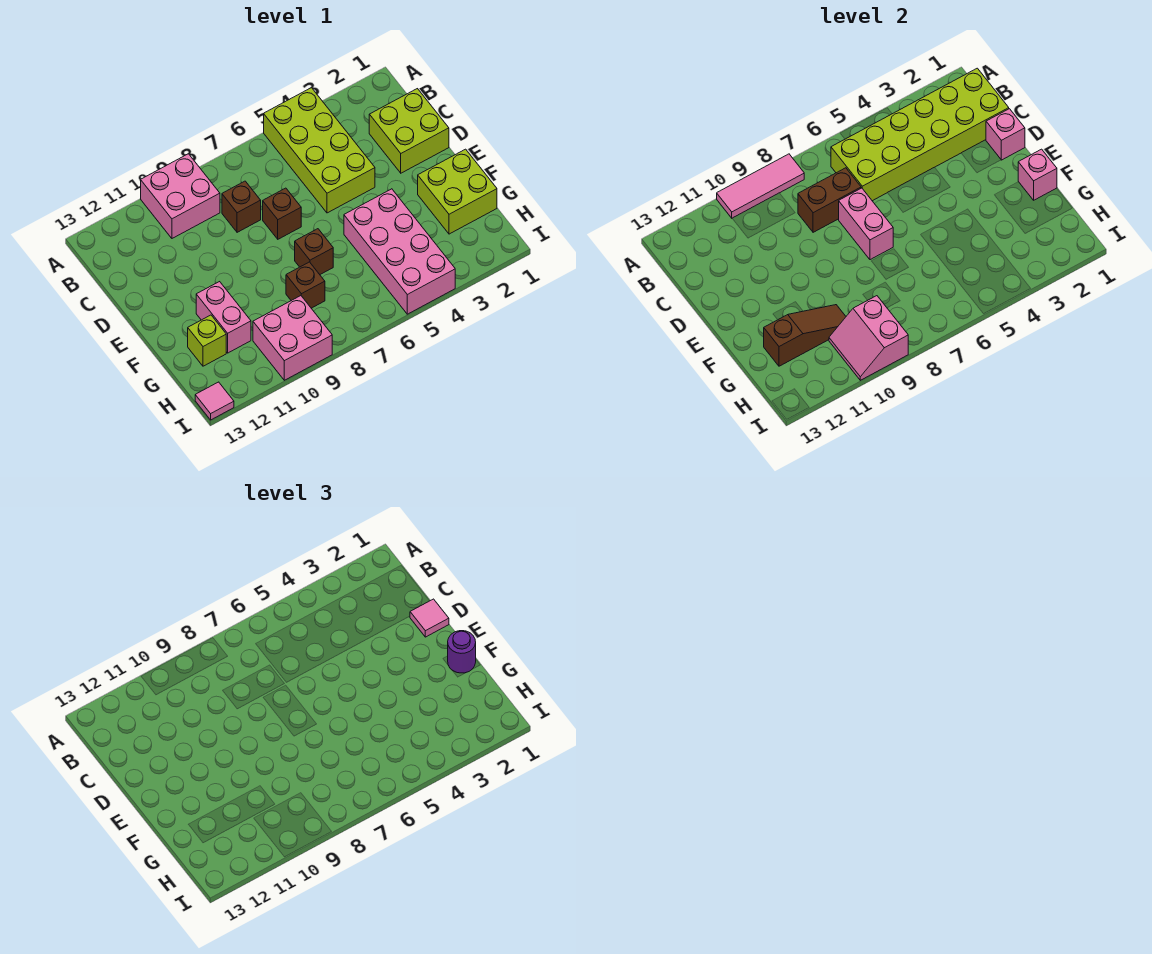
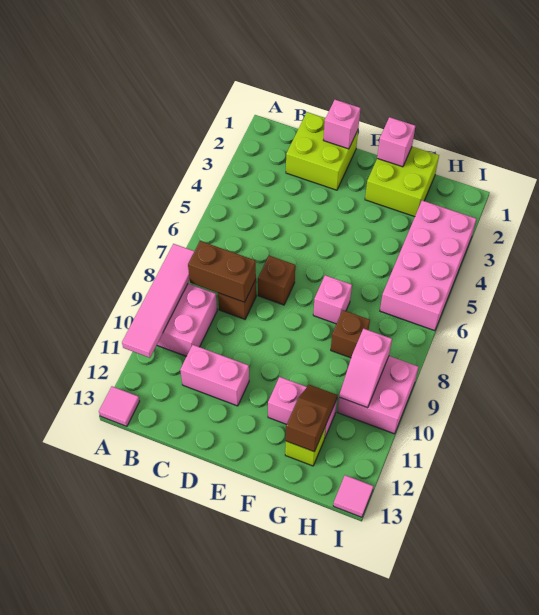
lime 2x4 brick [264,88,375,213] -> none
pink 1x3 tile [717,154,804,218] -> pink 1x4 tile [122,244,194,358]
lime 2x6 brick [831,68,1009,201] -> none
brown 1x2 brick [798,168,861,232] -> brown 1x2 brick turned to [188,241,256,302]
pink 1x1 tile [410,599,449,637] -> pink 1x1 tile moved to [99,386,140,426]
pink 1x2 brick [839,188,893,260] -> pink 1x2 brick moved to [180,345,249,406]
purple 1x1 round brick [448,631,476,673] -> none
pink 2x4 brick [344,189,455,314] -> pink 2x4 brick turned to [380,200,476,331]
brown 1x1 brick [295,229,333,274] -> pink 1x1 brick [313,275,352,324]
brown 1x3 slope [764,305,846,366] -> brown 1x2 slope [286,385,337,452]
pink 2x2 slope [829,296,908,380] -> pink 1x2 slope [339,329,392,408]

